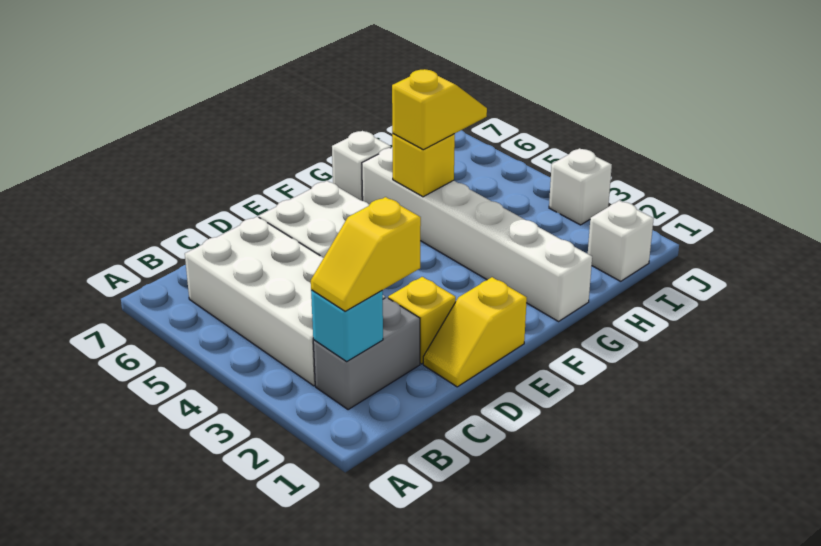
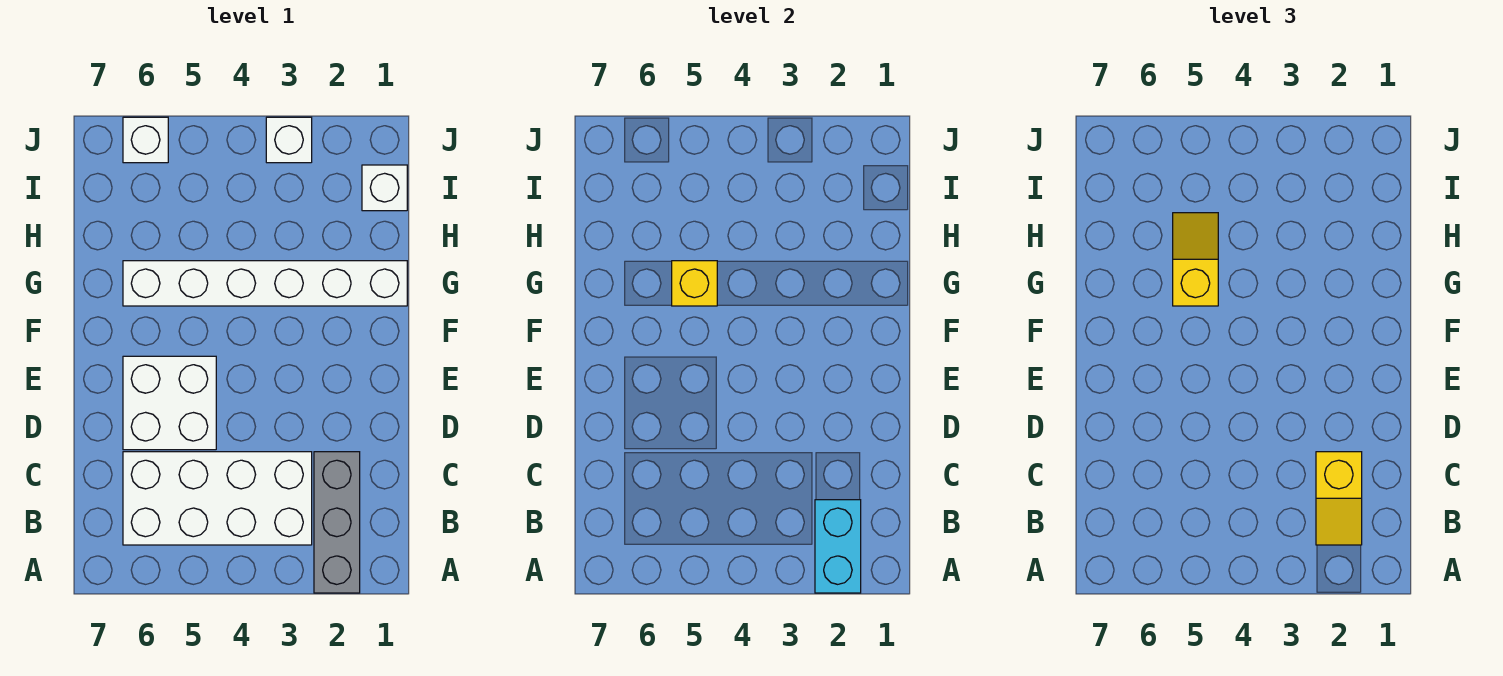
grey 1x2 brick [313,297,420,410] -> grey 1x3 brick [314,452,360,593]
cyan 1x1 brick [311,290,383,361] -> cyan 1x2 brick [815,500,861,593]
yellow 1x2 slope [423,277,527,387] -> none
yellow 1x1 brick [388,277,456,364] -> none
white 1x1 brick [332,131,391,201] -> white 1x1 brick moved to [123,117,168,163]

